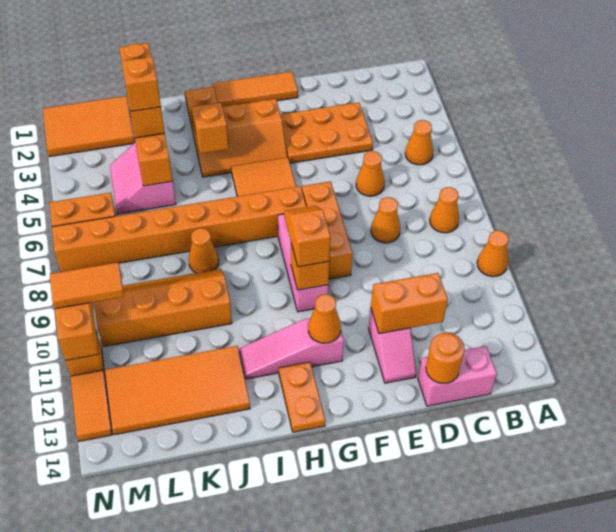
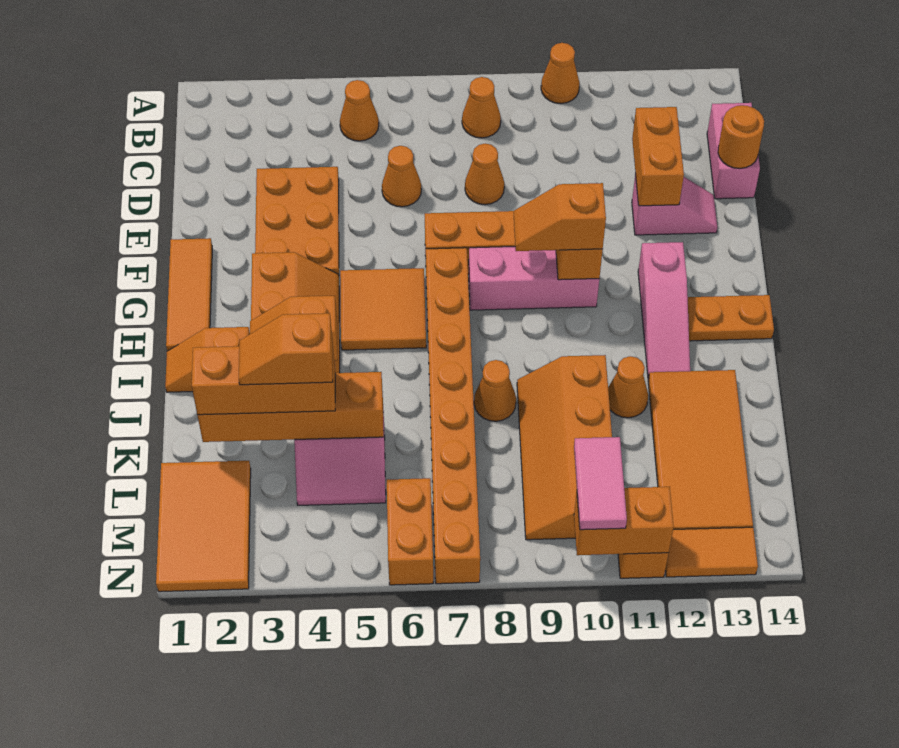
orange 1x1 cone [308,294,341,343] -> orange 1x1 cone moved to [608,356,648,418]
orange 1x2 tile [50,262,124,309] -> pink 1x2 tile [574,437,627,530]

